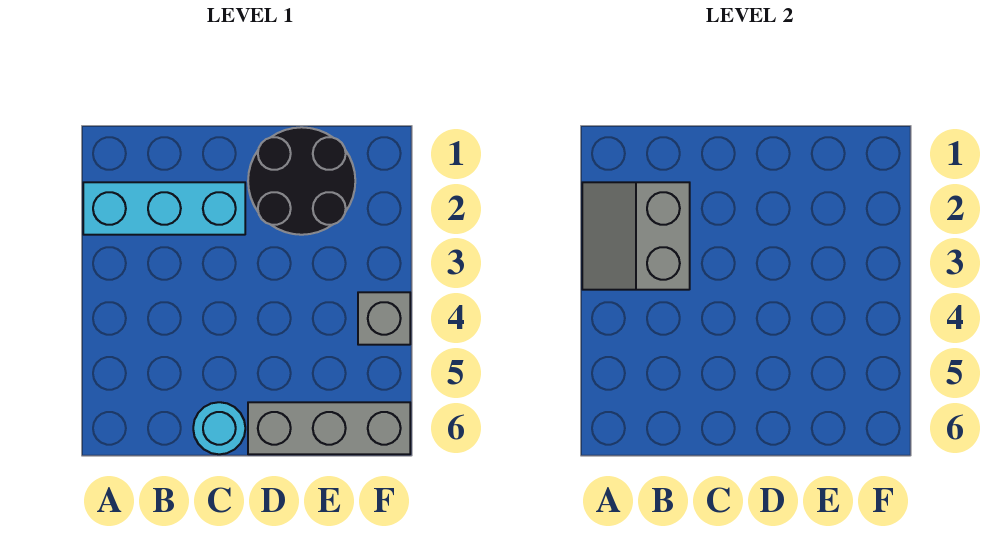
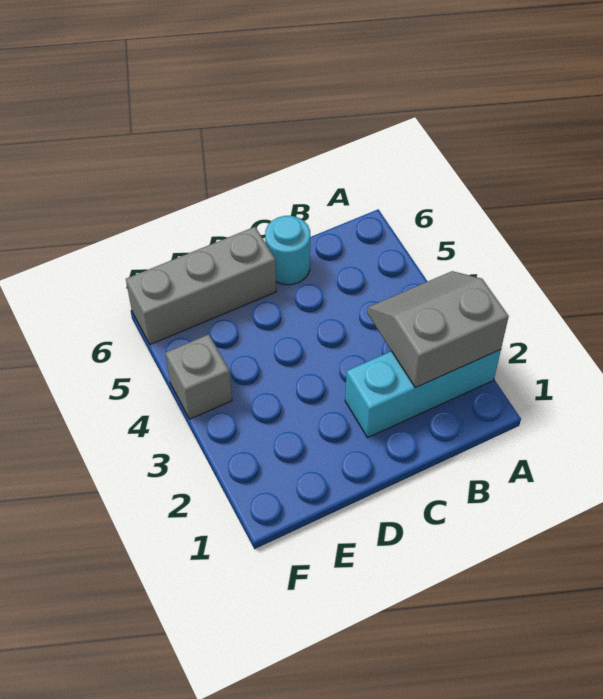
grey 2x2 slope [582,182,690,290] -> grey 2x2 slope turned to [367,271,509,388]
black 2x2 round brick [248,127,355,235] -> none

